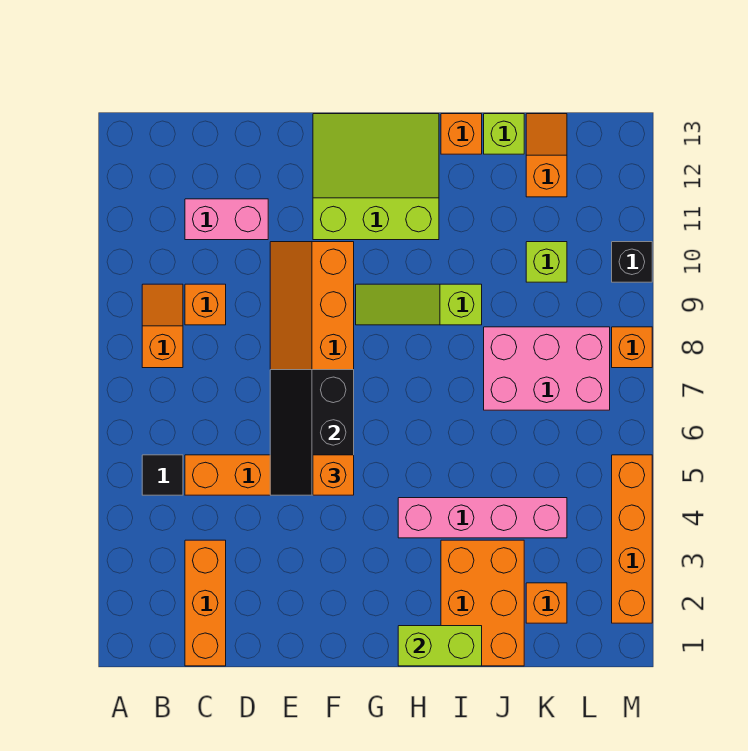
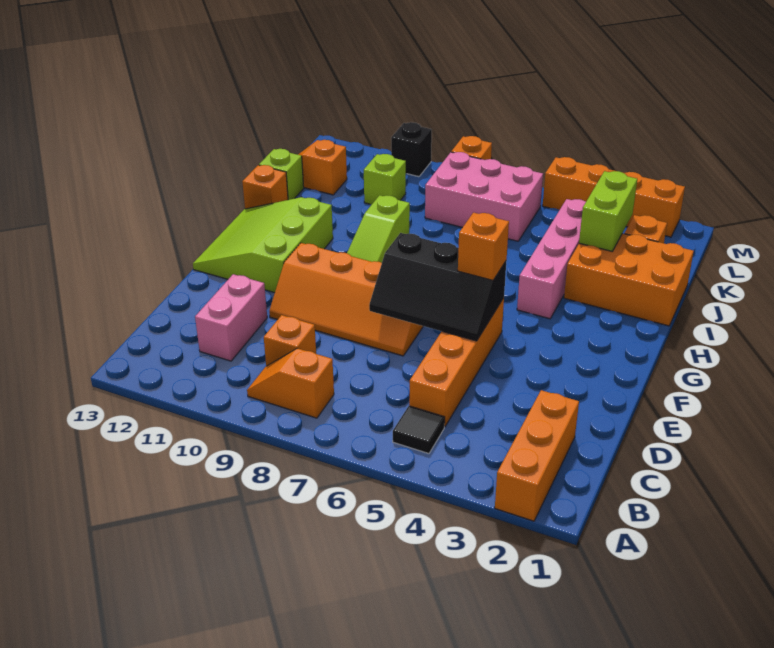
orange 1x3 brick [185,540,226,666] -> orange 1x3 brick turned to [495,390,579,521]
lime 1x2 brick [398,626,482,666] -> lime 1x2 brick moved to [579,171,637,251]
pink 2x3 brick [484,327,610,410] -> pink 2x3 brick turned to [425,152,543,241]

